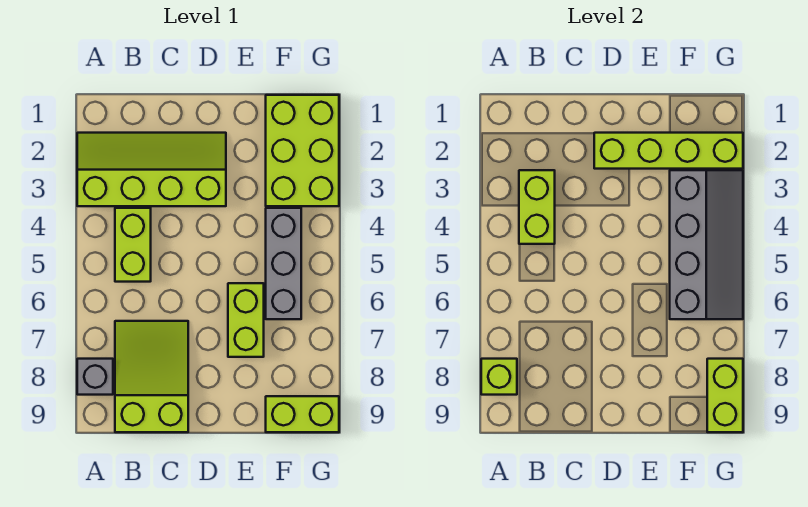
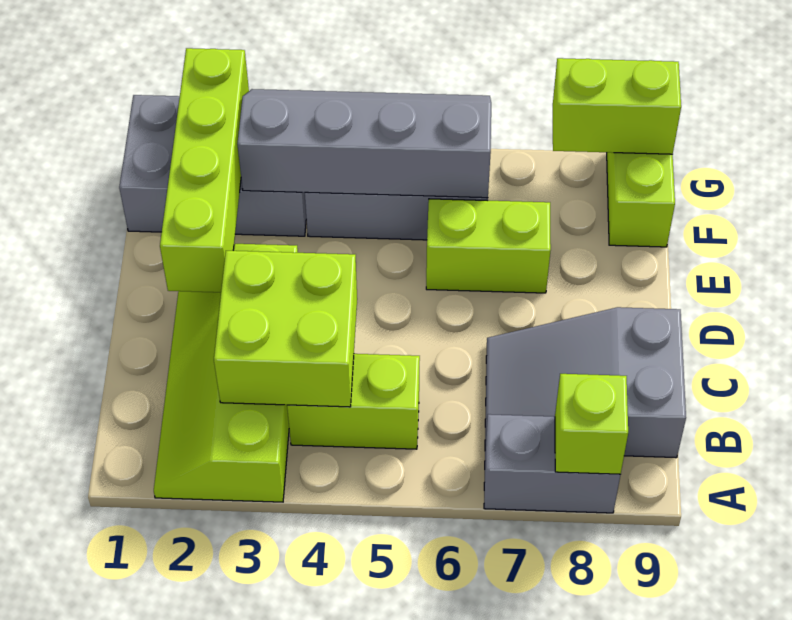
grey 1x1 brick [77,359,113,395] -> grey 1x2 brick [484,414,620,513]
lime 1x2 brick [519,170,555,244] -> lime 2x2 brick [214,251,357,407]
lime 2x3 slope [115,321,188,432] -> grey 2x3 slope [485,307,686,458]
lime 2x3 brick [266,95,339,206] -> grey 2x3 brick [119,95,306,236]

